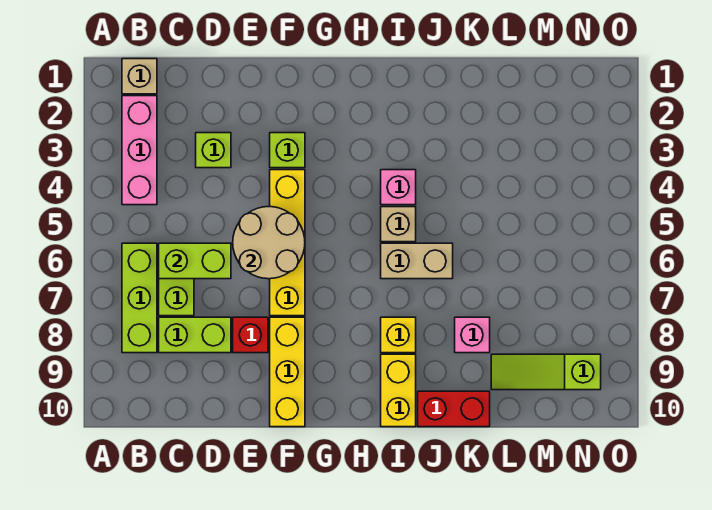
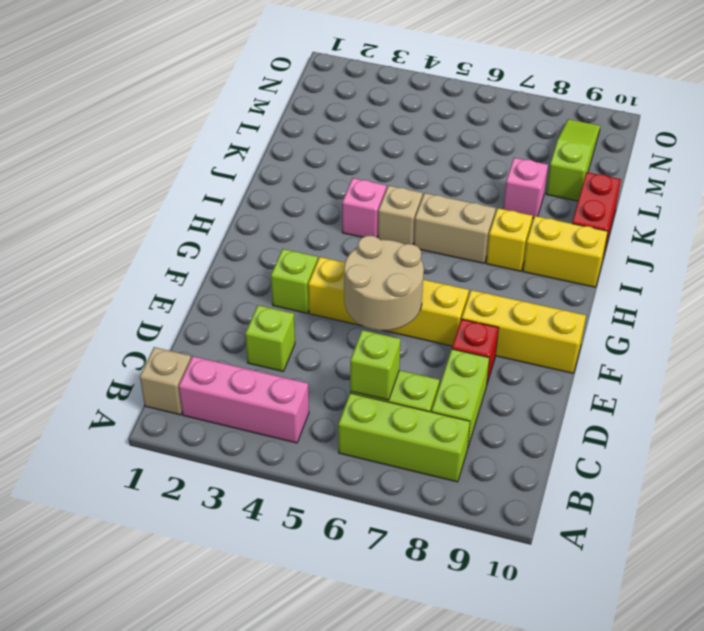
lime 1x2 brick [159,243,231,279] -> lime 1x1 brick [350,330,401,400]
tan 1x2 brick [381,243,453,279] -> tan 1x2 brick turned to [414,193,496,263]
lime 1x3 slope [491,354,601,390] -> lime 1x3 slope turned to [546,119,600,201]

